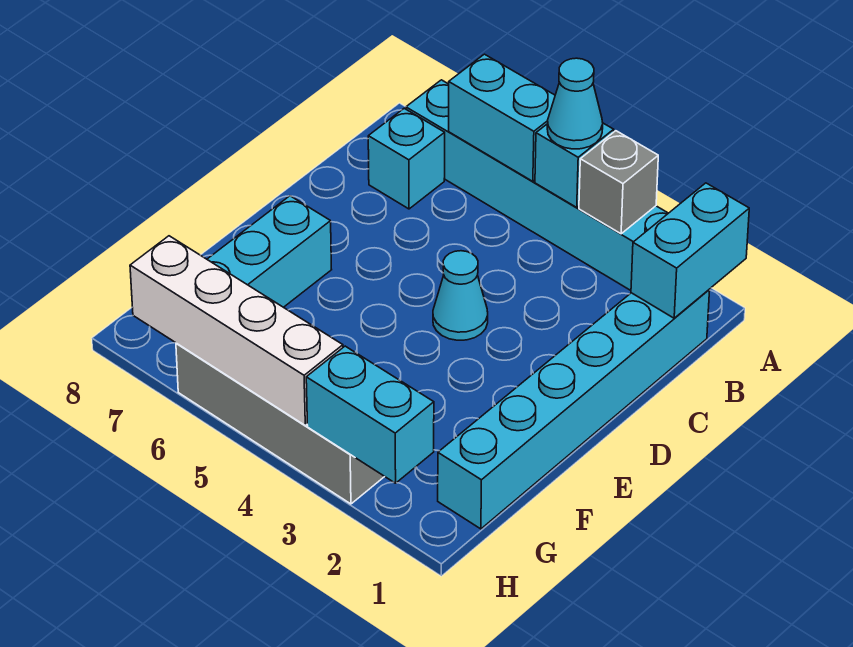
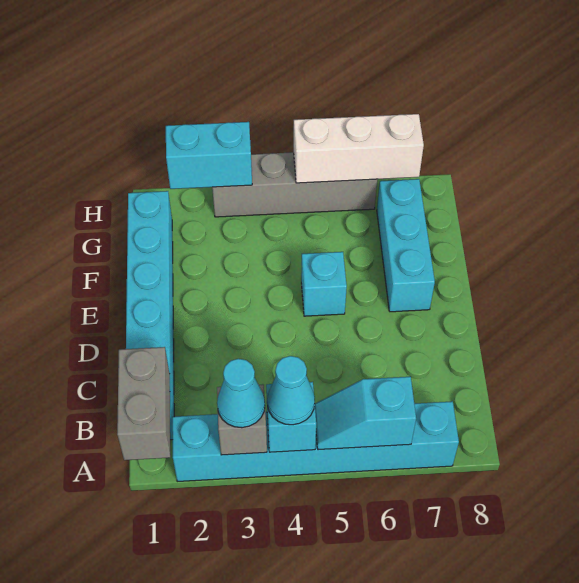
cyan 1x2 brick [631,183,749,318] -> grey 1x2 brick [117,347,170,460]
cyan 1x2 brick [449,54,555,181] -> cyan 1x2 slope [315,377,416,450]
cyan 1x1 brick [368,108,445,209] -> cyan 1x1 brick moved to [301,252,347,316]
cyan 1x1 cone [433,251,488,340] -> cyan 1x1 cone moved to [217,359,265,428]
white 1x4 brick [130,236,343,425] -> white 1x3 brick [294,114,424,183]

